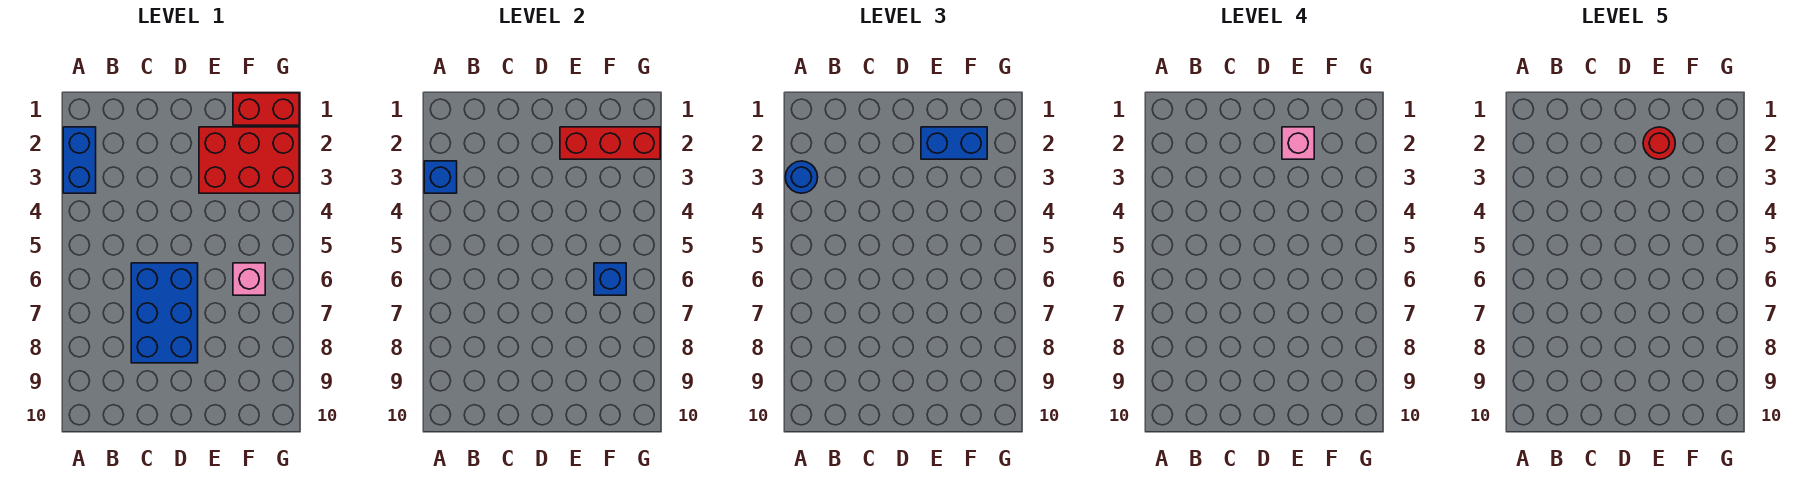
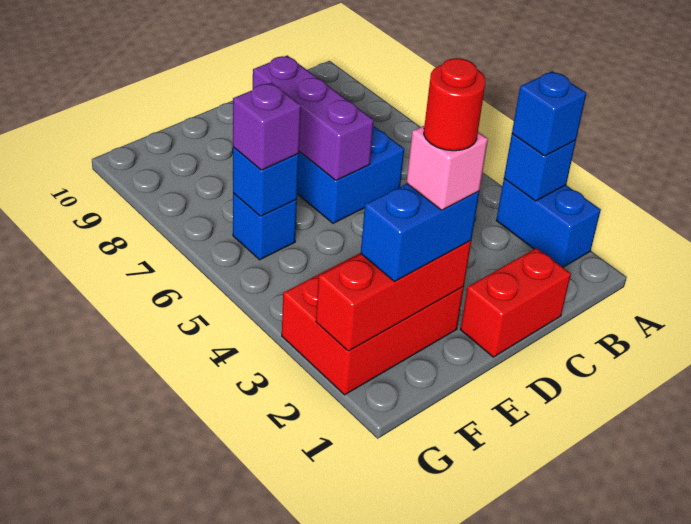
blue 1x1 round brick [785,161,818,193] -> blue 1x1 brick [512,71,586,156]
none -> purple 1x3 brick [253,55,374,180]
red 1x2 brick [233,93,299,125] -> red 1x2 brick moved to [460,248,571,357]
pink 1x1 brick [233,263,265,295] -> blue 1x1 brick [233,193,297,260]
none -> purple 1x1 brick [233,82,301,170]

